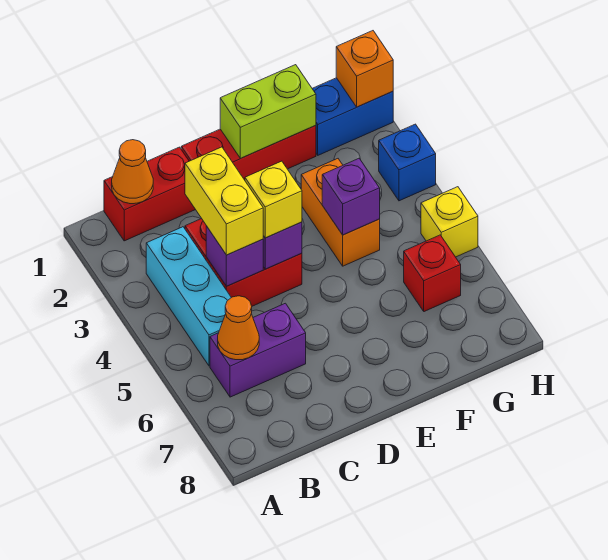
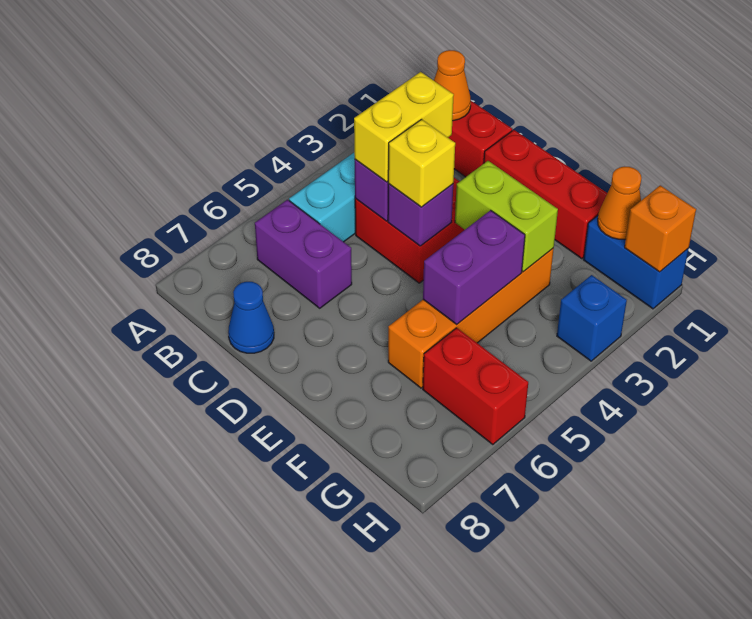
orange 1x1 cone [218,296,259,360] -> orange 1x1 cone moved to [598,167,641,239]
none -> blue 1x1 cone [228,282,274,353]
lime 1x2 brick [220,65,316,158] -> lime 1x2 brick moved to [455,161,558,272]
orange 1x2 brick [301,159,380,266] -> orange 1x4 brick [388,248,554,388]
purple 1x1 brick [322,159,380,235] -> purple 1x2 brick [423,210,525,324]
red 1x1 brick [404,235,461,312] -> red 1x2 brick [423,328,528,445]
yellow 1x1 brick [421,187,478,257] -> none

